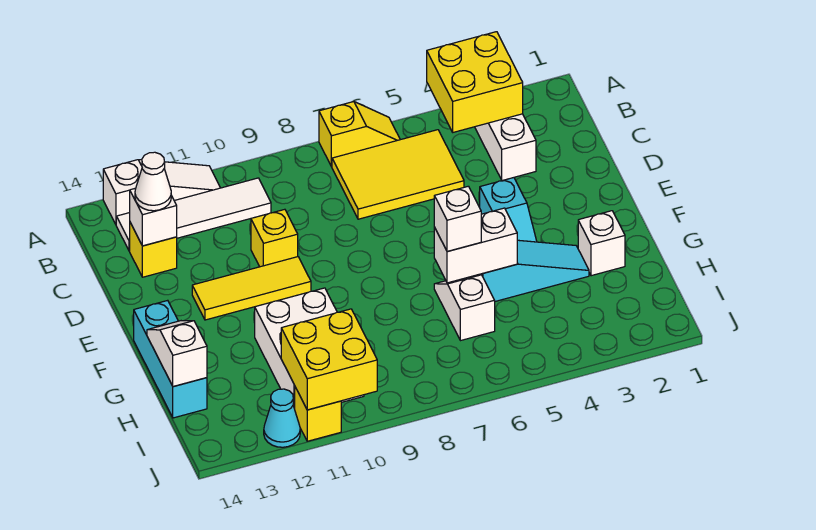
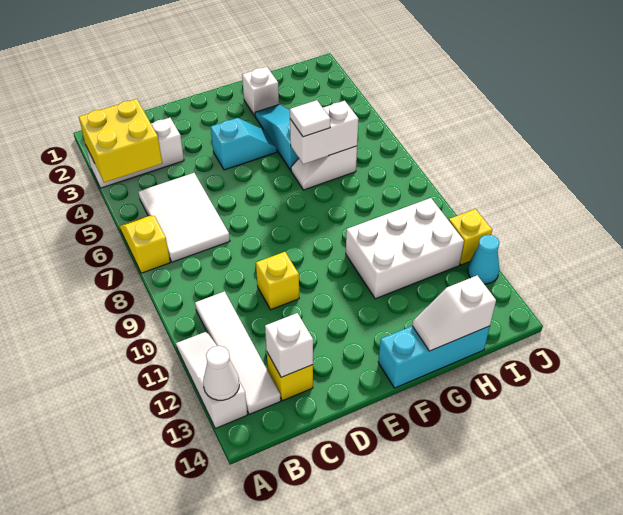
yellow 2x3 tile [332,130,464,219] -> white 2x3 tile [139,173,230,262]
white 1x1 cone [135,152,171,211] -> white 1x1 cone moved to [203,346,239,400]
yellow 1x3 tile [192,257,311,320] -> none
white 1x2 brick [434,208,517,283] -> white 1x2 brick turned to [290,101,359,164]
white 1x1 brick [434,186,481,252] -> white 1x1 tile [290,100,330,137]
yellow 2x2 brick [281,309,377,410] -> none

